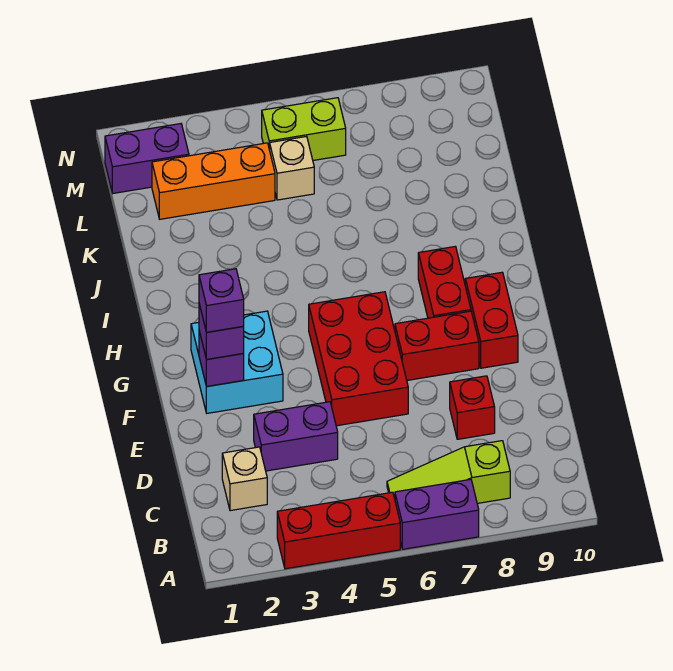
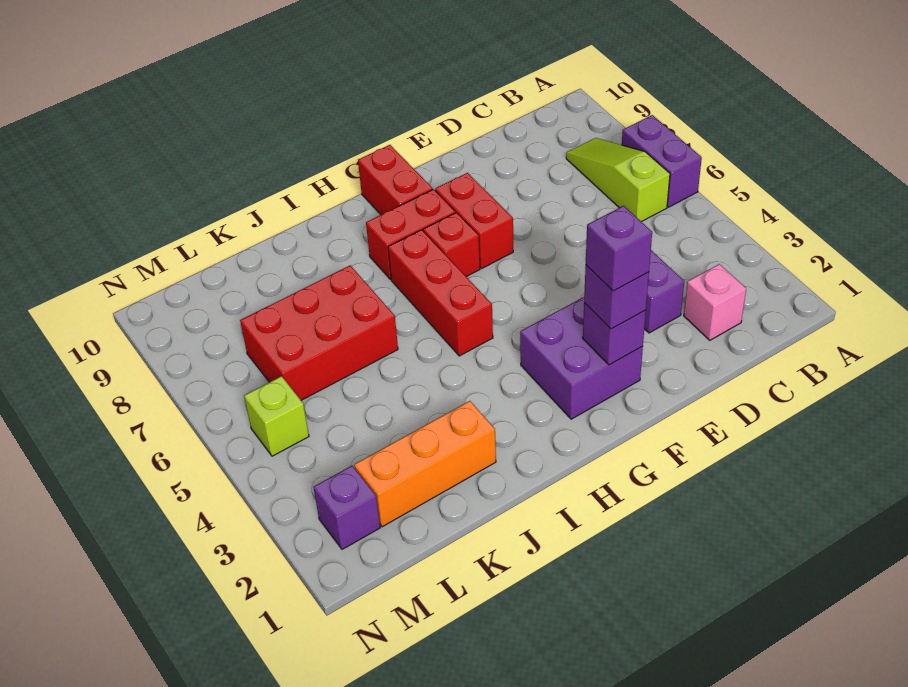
red 1x3 brick [277,492,400,569] -> red 1x3 brick moved to [388,230,493,356]
lime 1x3 slope [387,441,510,503] -> lime 1x3 slope turned to [566,138,670,222]
tan 1x1 brick [222,447,267,511] -> pink 1x1 brick [684,264,746,340]
red 1x1 brick [450,376,495,439] -> red 1x1 brick moved to [423,213,480,277]
red 2x3 brick [309,292,408,426] -> red 2x3 brick moved to [240,266,398,400]
cyan 2x2 brick [191,311,283,413] -> purple 2x2 brick [520,297,643,419]
red 1x2 brick [465,272,518,368] -> red 1x2 brick turned to [358,145,433,215]
orange 1x3 brick [152,143,275,219] -> orange 1x3 brick turned to [354,401,496,527]
tan 1x1 brick [270,136,314,200] -> none
purple 1x2 brick [105,124,189,193] -> purple 1x1 brick [313,466,380,549]
lime 1x2 brick [262,98,346,160] -> lime 1x1 brick [244,376,309,456]

